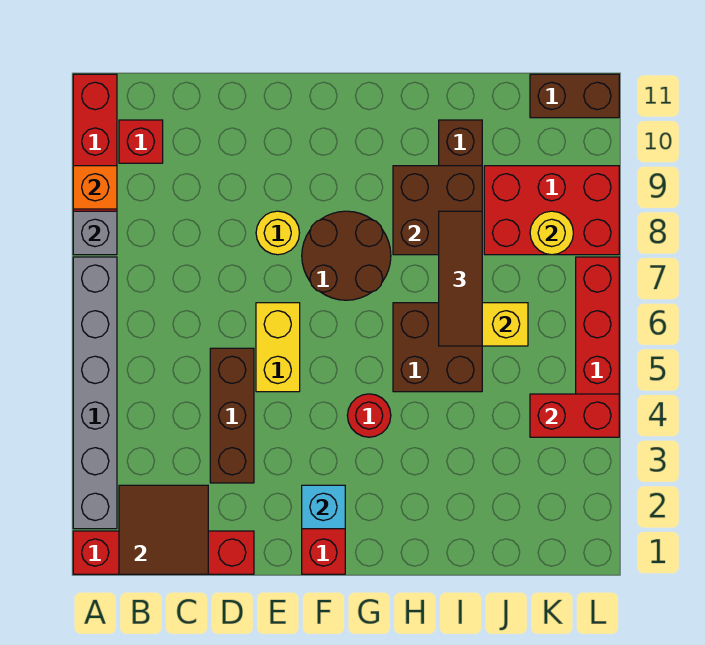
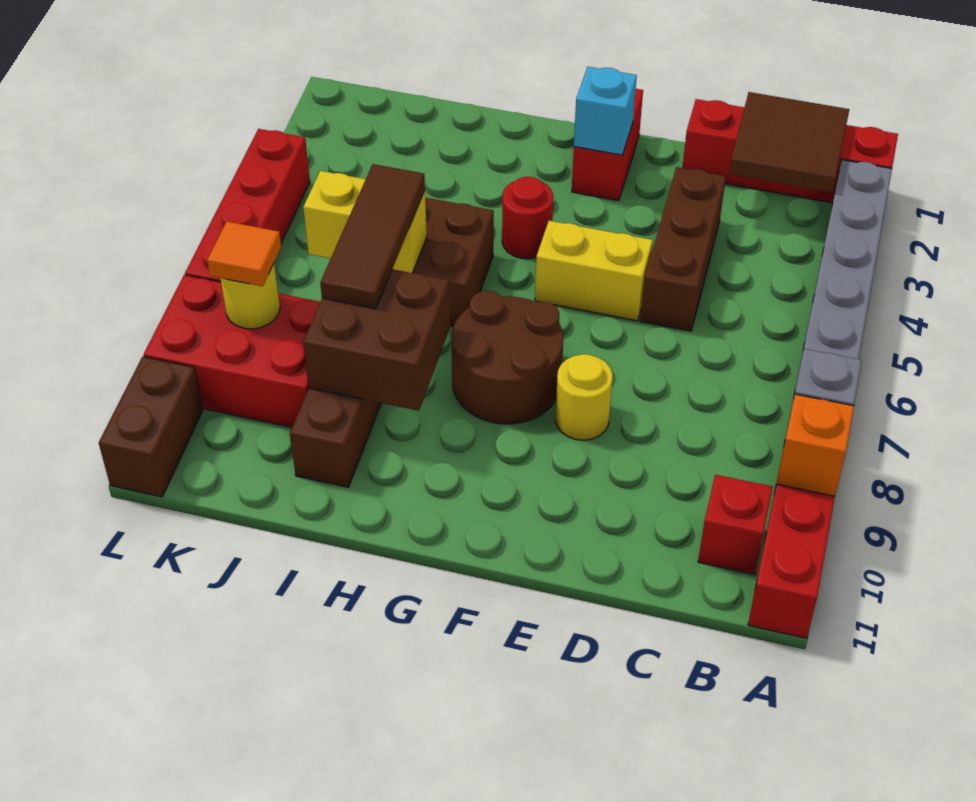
yellow 1x2 brick [256,303,300,392] -> yellow 1x2 brick turned to [535,221,653,321]
red 1x2 brick [530,394,619,437] -> none
none -> orange 1x1 tile [207,221,281,286]
brown 1x2 brick [530,74,619,118] -> brown 1x2 brick turned to [99,357,203,497]

